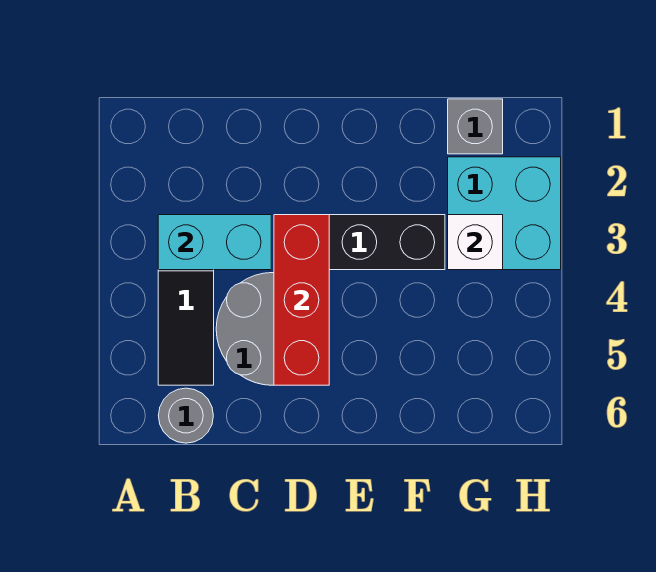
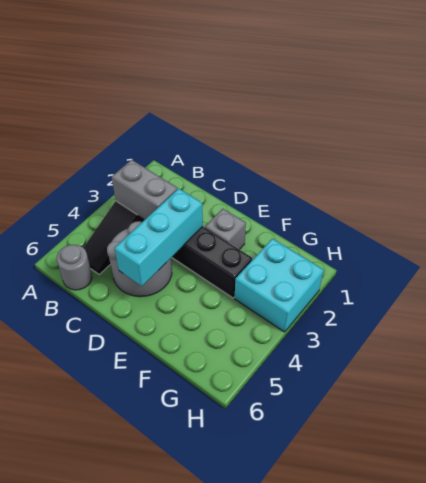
cyan 1x2 brick [158,215,271,270] -> grey 1x2 brick [112,160,178,219]
red 1x3 brick [274,215,329,385] -> cyan 1x3 brick [115,189,203,286]
grey 1x1 brick [448,99,503,154] -> grey 1x1 brick moved to [205,209,246,250]
white 1x1 brick [448,215,503,270] -> none

